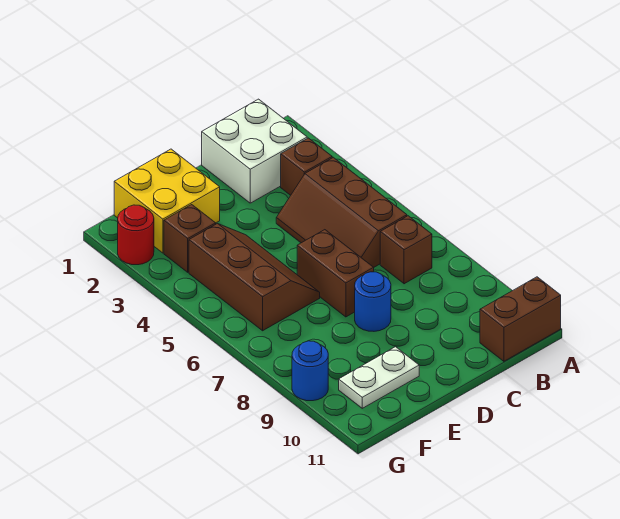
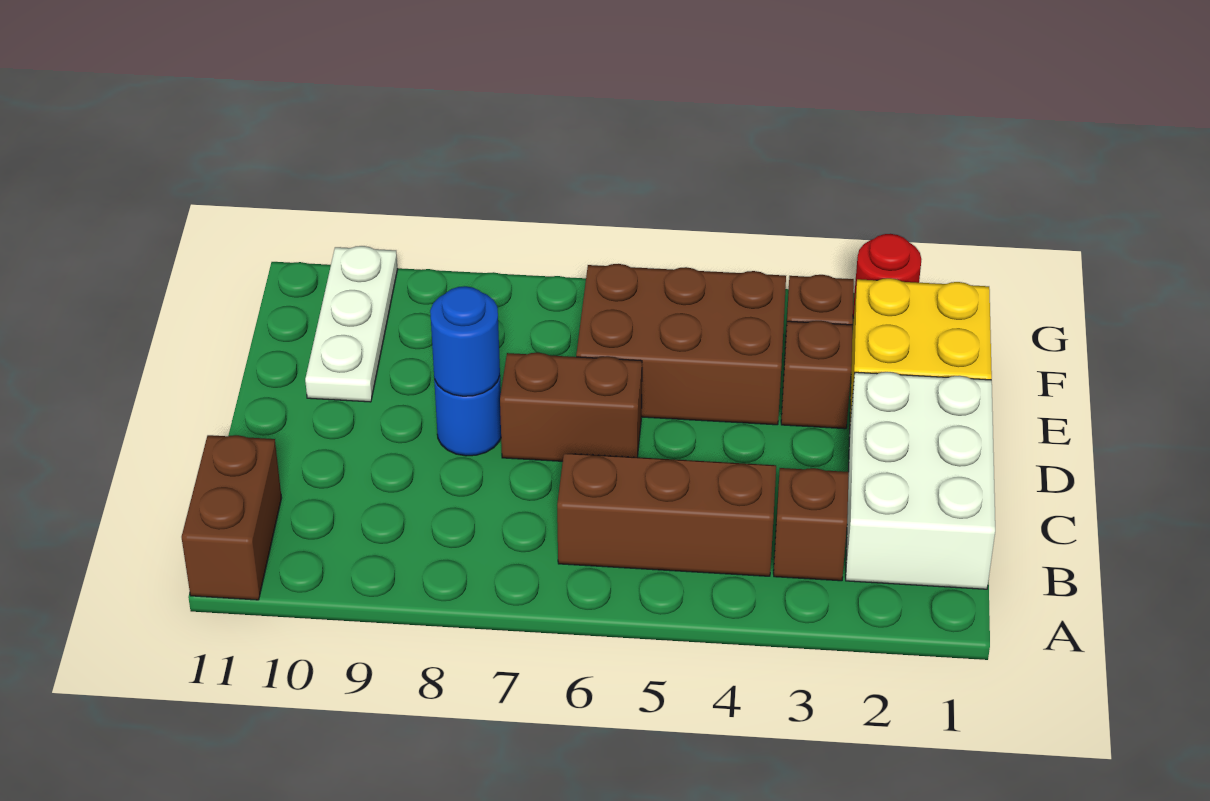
white 2x2 brick [202,99,307,203] -> white 2x3 brick [846,372,995,589]
brown 1x1 brick [380,216,432,284] -> brown 1x1 brick moved to [781,321,853,429]
brown 2x3 slope [189,224,320,331] -> brown 2x3 brick [576,264,786,425]
white 1x2 plate [339,347,419,408] -> white 1x3 plate [305,246,397,402]
blue 1x1 round brick [292,341,328,401] -> blue 1x1 round brick moved to [430,286,500,396]

